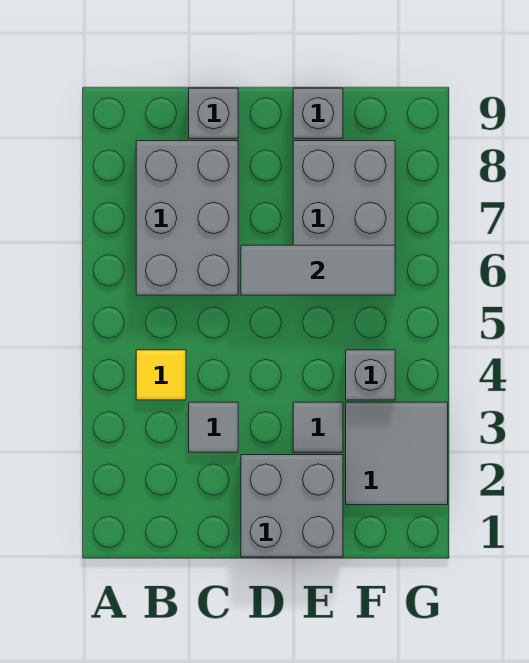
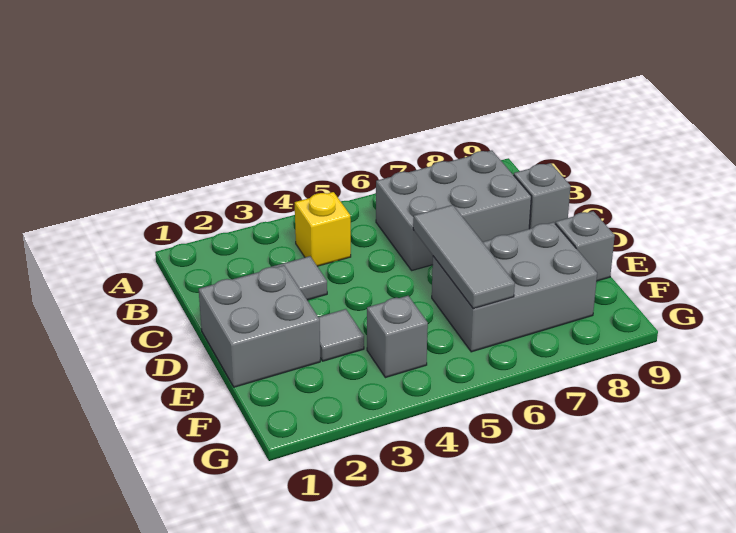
yellow 1x1 tile [136,350,186,400] -> yellow 1x1 brick [295,192,351,266]
grey 2x2 tile [346,402,448,505] -> none

